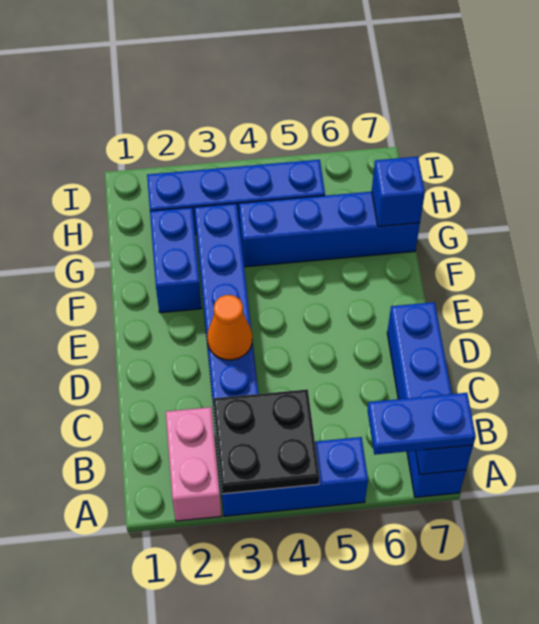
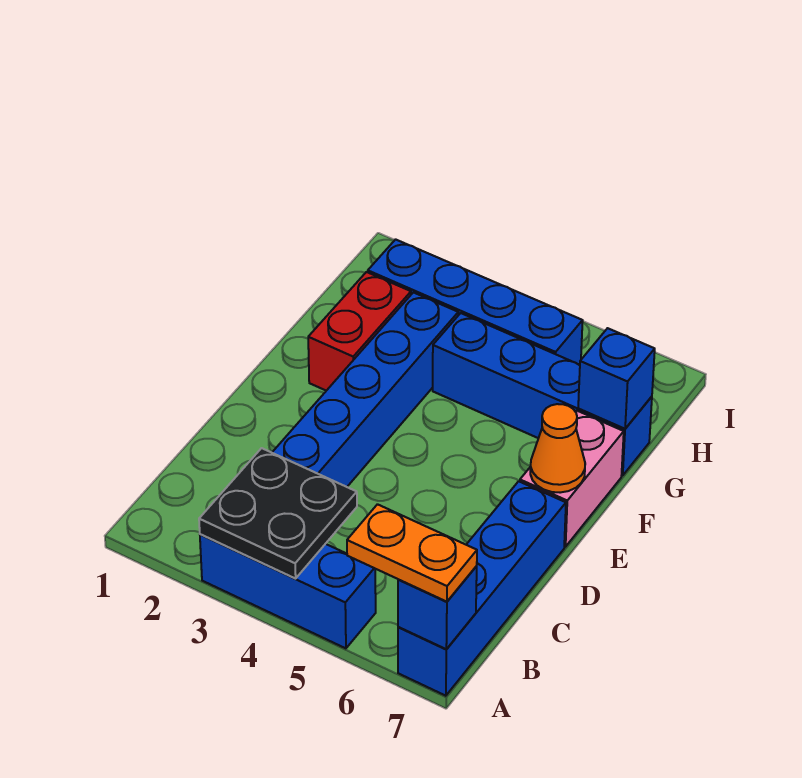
pink 1x2 brick [166,407,221,521] -> pink 1x2 brick moved to [520,411,624,547]
blue 1x2 plate [368,393,476,455] -> orange 1x2 plate [347,504,477,602]
orange 1x1 cone [207,295,252,360] -> orange 1x1 cone moved to [530,404,585,493]
blue 1x2 brick [150,207,202,313] -> red 1x2 brick [308,272,411,391]

